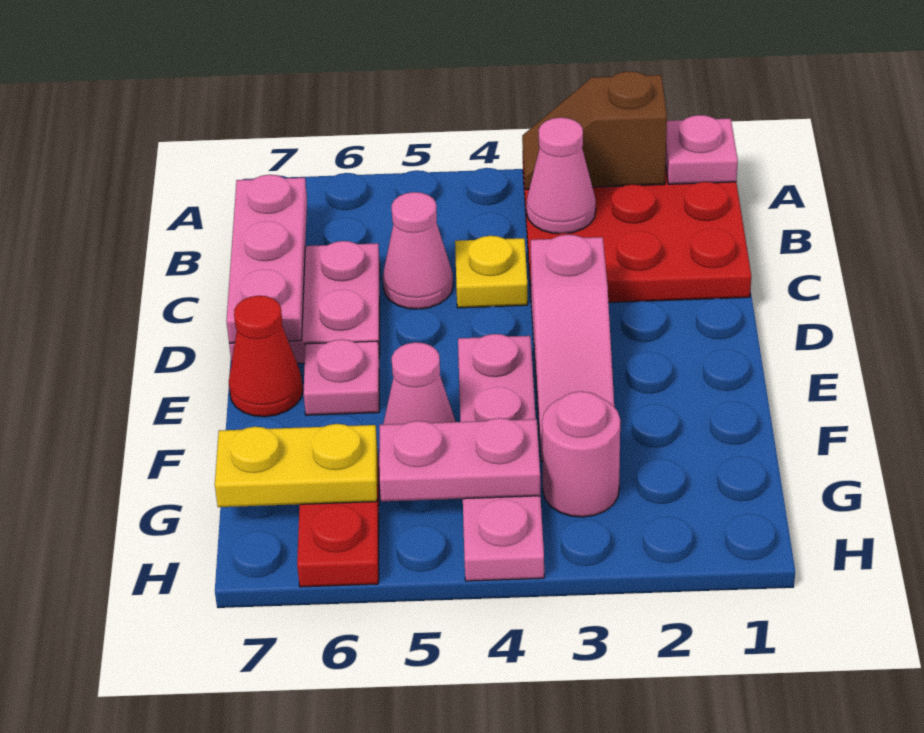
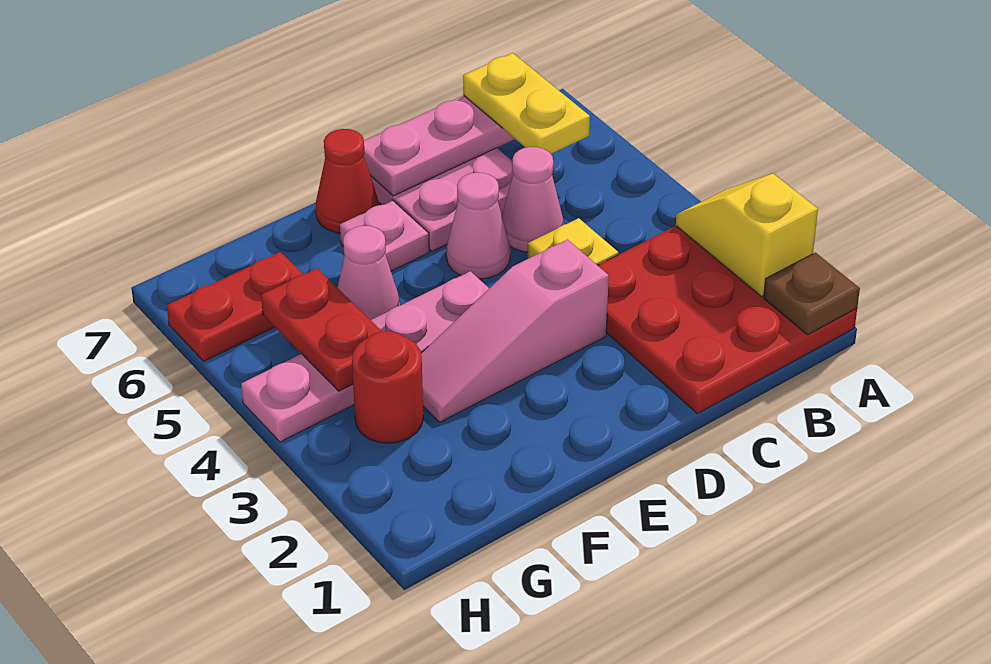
pink 1x1 plate [666,115,738,184] -> brown 1x1 plate [764,253,860,335]
brown 1x2 slope [522,71,667,189] -> yellow 1x2 slope [676,174,818,296]
pink 1x1 cone [527,118,596,234] -> pink 1x1 cone moved to [446,173,510,279]
pink 1x1 round brick [542,391,620,517] -> red 1x1 round brick [352,331,423,443]
pink 1x2 plate [379,418,540,501] -> red 1x2 plate [261,268,382,391]
yellow 1x2 plate [215,424,377,507] -> yellow 1x2 plate moved to [463,53,590,154]

